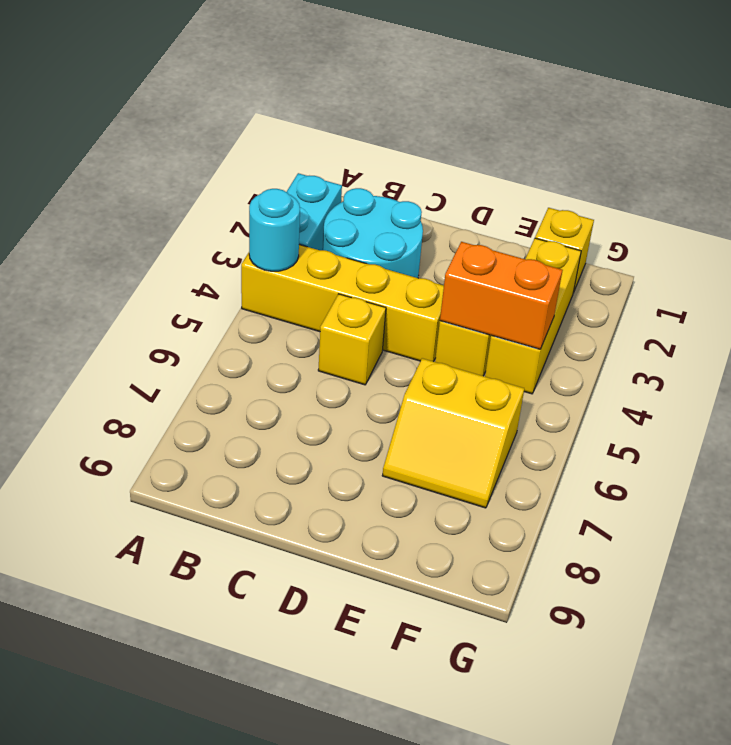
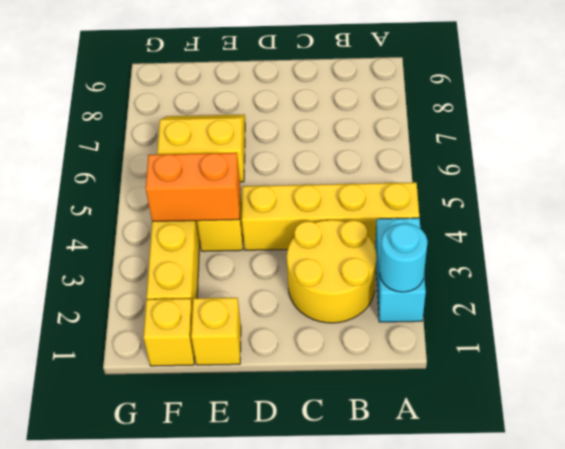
cyan 1x1 round brick [249,189,300,271] -> cyan 1x1 round brick moved to [380,223,428,292]
cyan 2x2 round brick [323,188,423,278] -> yellow 2x2 round brick [287,220,376,323]
yellow 1x1 brick [318,294,386,385] -> yellow 1x1 brick moved to [191,298,241,365]

